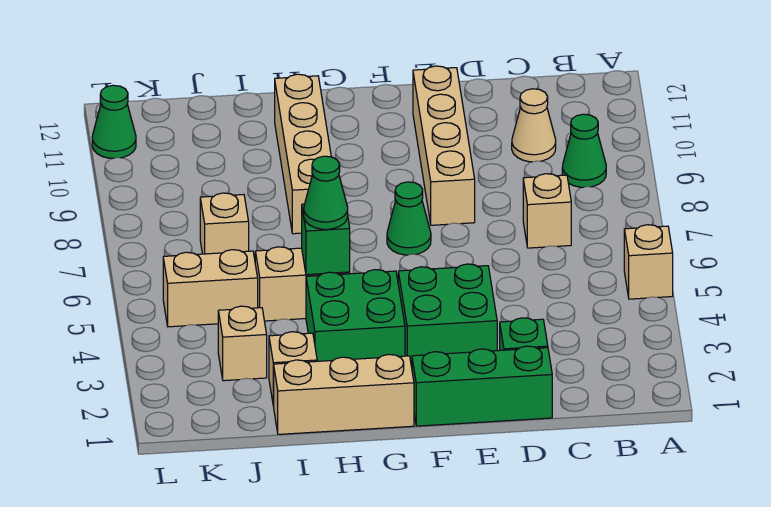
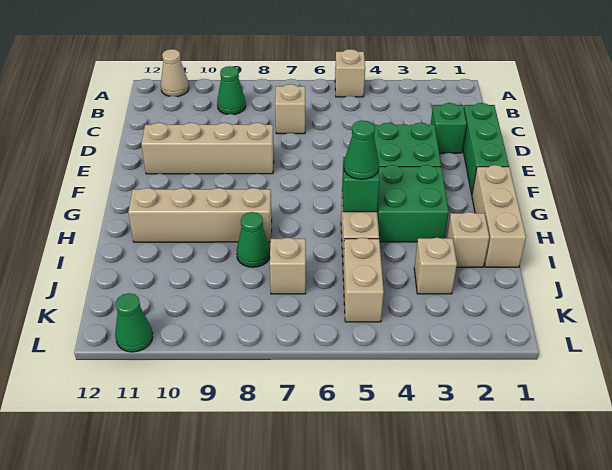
tan 1x1 cone [512,89,556,162] -> tan 1x1 cone moved to [161,49,189,97]
green 1x1 cone [387,182,431,255] -> green 1x1 cone moved to [237,212,270,267]

